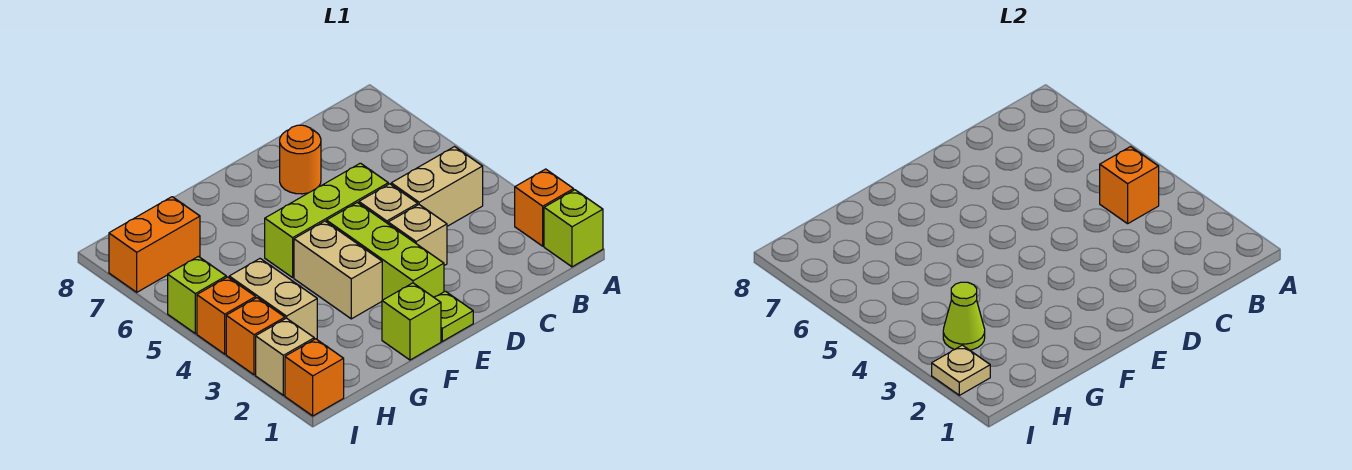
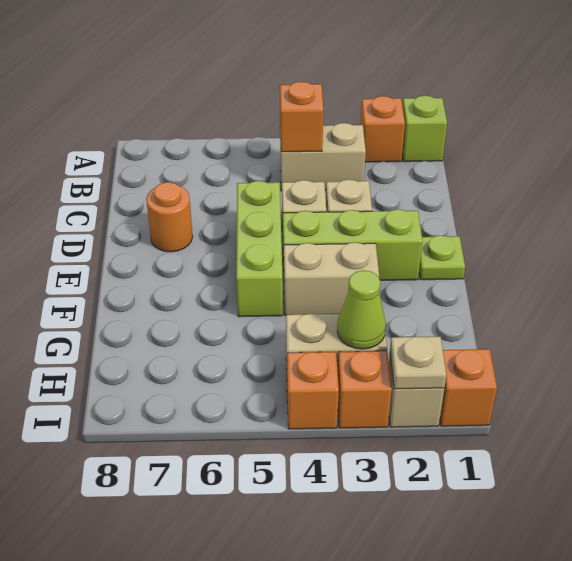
tan 1x2 brick [391,147,483,226] -> tan 1x2 brick turned to [280,123,366,191]
lime 1x1 brick [382,283,441,360] -> none
orange 1x2 brick [109,197,200,292] -> none
lime 1x1 brick [168,256,226,334] -> none

